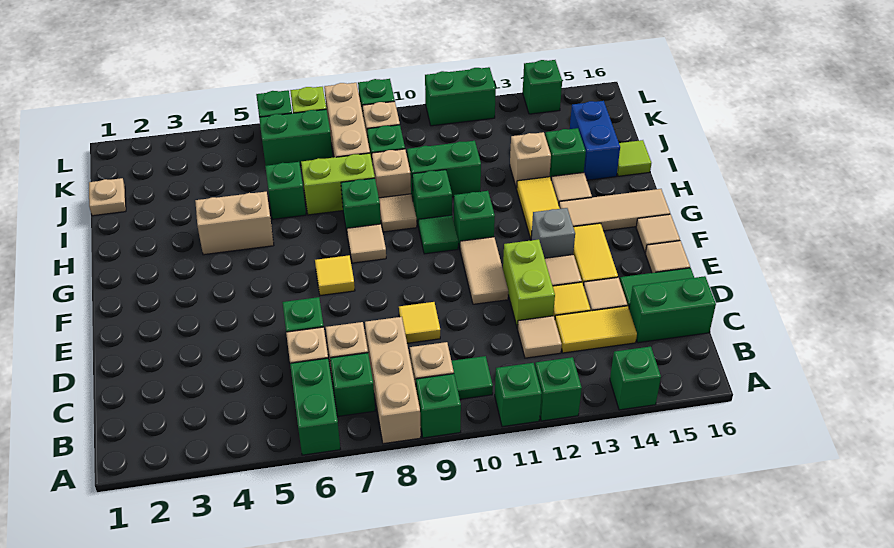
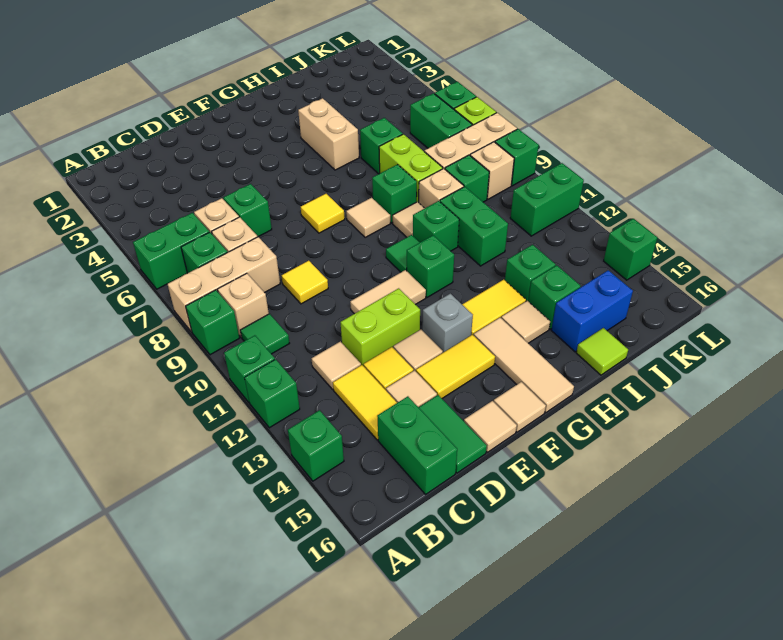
tan 1x1 brick [510,132,551,189] -> green 1x1 brick [505,245,556,301]
tan 1x1 plate [89,178,126,216] -> none
green 1x2 brick [425,67,496,126] -> green 1x2 brick turned to [510,163,584,236]

